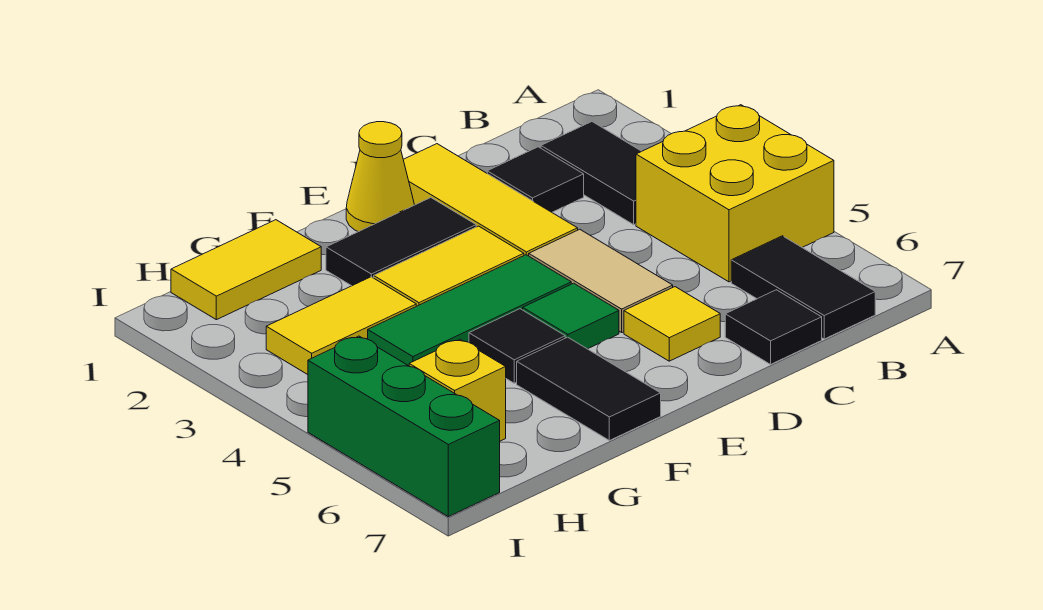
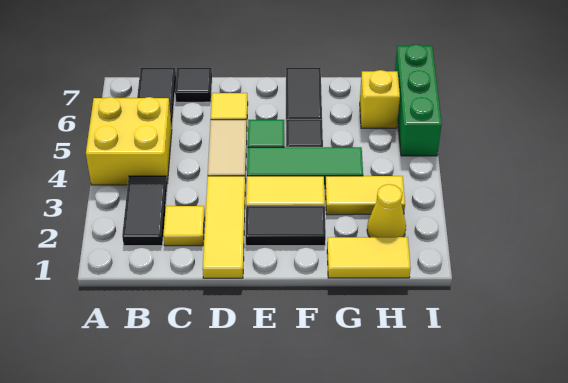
black 1x1 tile [487,147,584,212] -> yellow 1x1 tile [163,206,205,246]
yellow 1x1 cone [346,122,414,232] -> yellow 1x1 cone moved to [367,184,406,237]

